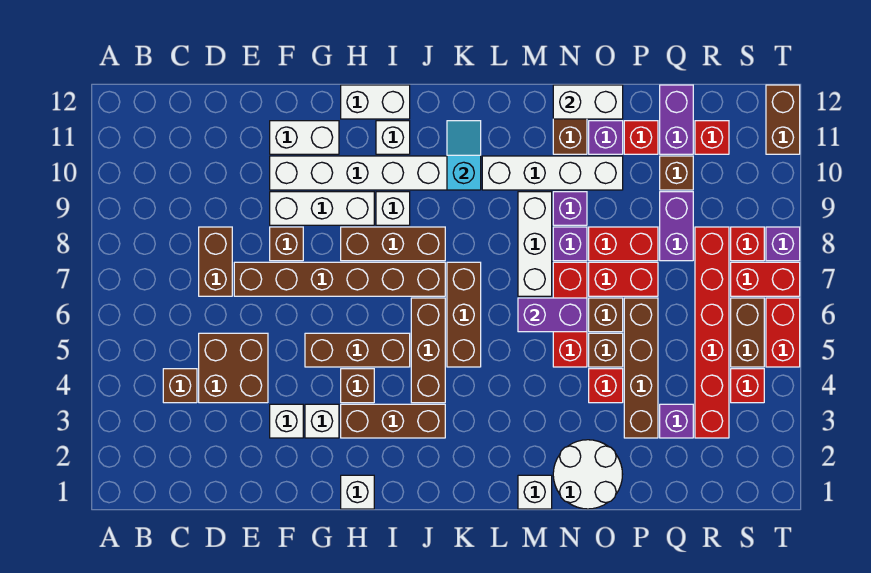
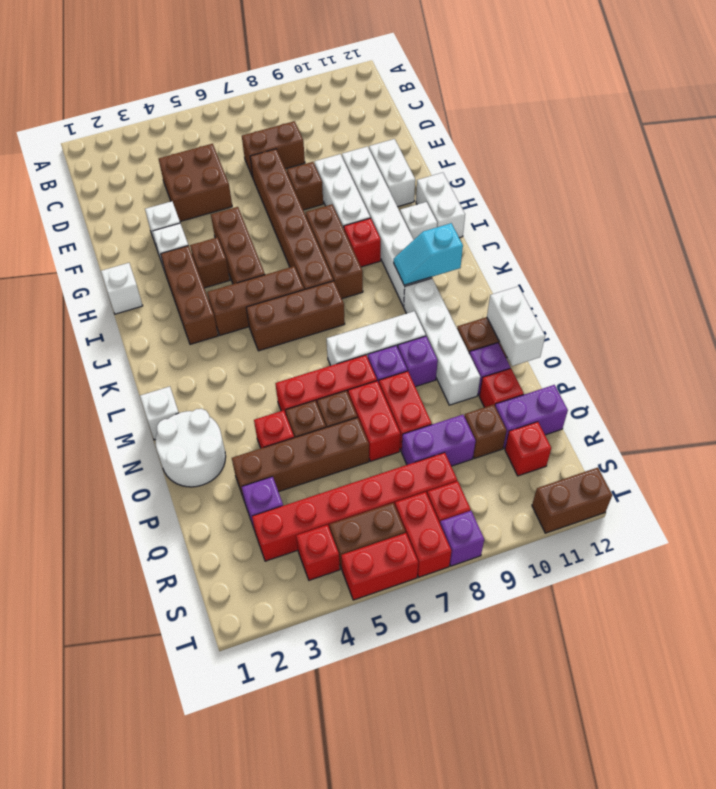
brown 1x1 brick [163,369,197,403] -> none
white 1x1 brick [376,192,410,225] -> red 1x1 brick [344,218,381,267]
cyan 1x2 slope [447,121,481,190] -> cyan 1x2 slope turned to [394,223,463,285]
purple 1x2 brick [518,298,587,332] -> none

